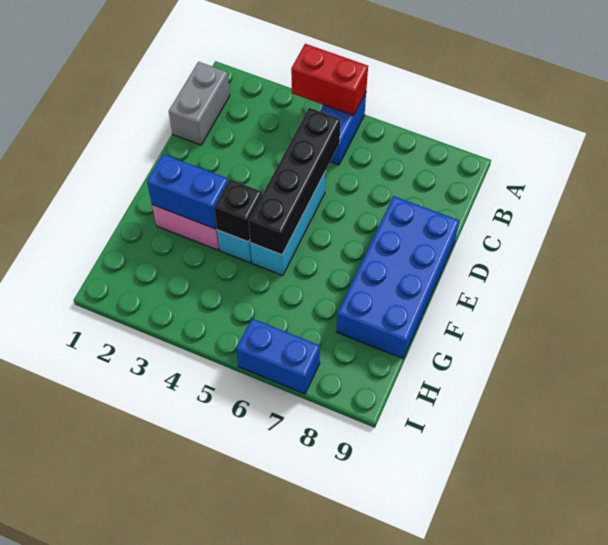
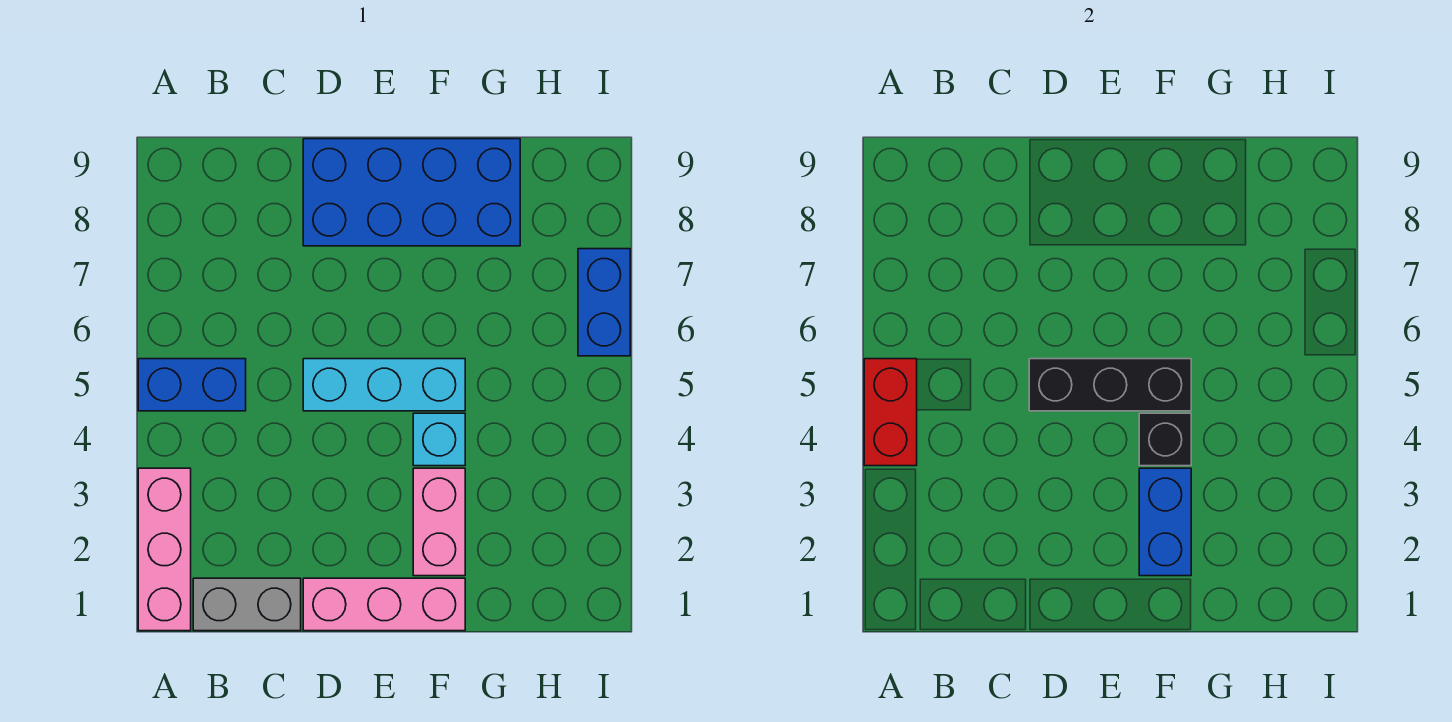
none -> pink 1x3 brick [138,468,191,631]
black 1x4 brick [249,108,341,255] -> black 1x3 brick [1029,359,1191,411]
none -> pink 1x3 brick [303,578,465,631]

